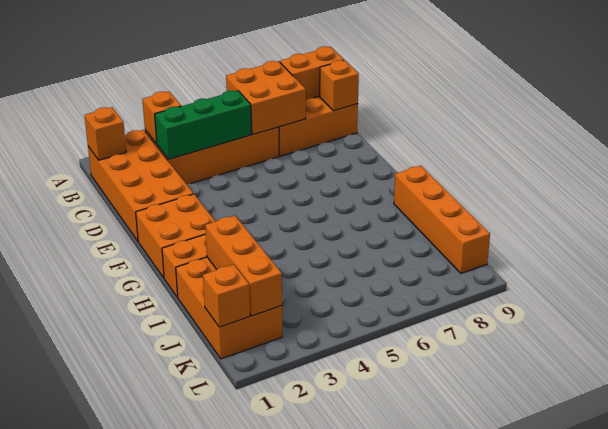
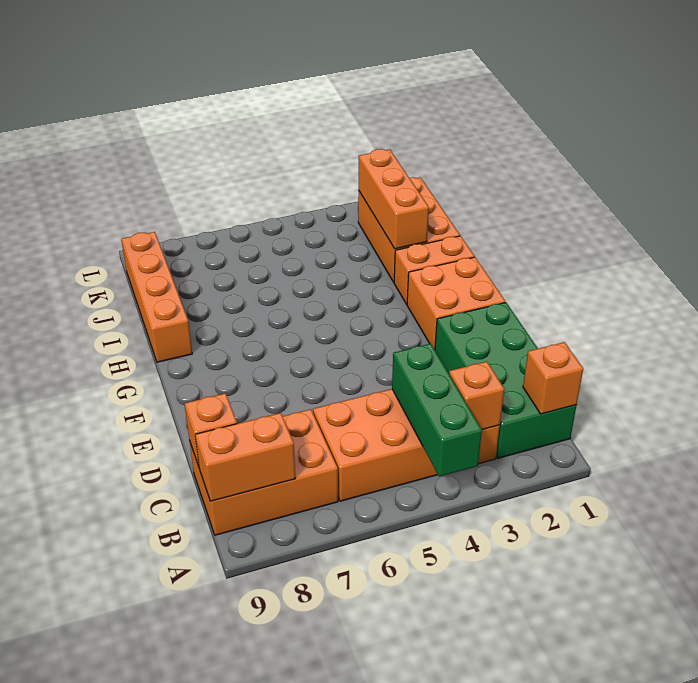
orange 2x4 brick [88,130,193,241] -> green 2x4 brick [435,302,577,459]
orange 2x2 brick [226,61,306,134] -> none
green 1x3 brick [155,90,252,159] -> green 1x3 brick turned to [392,344,482,477]
orange 1x1 brick [203,265,250,327] -> none

